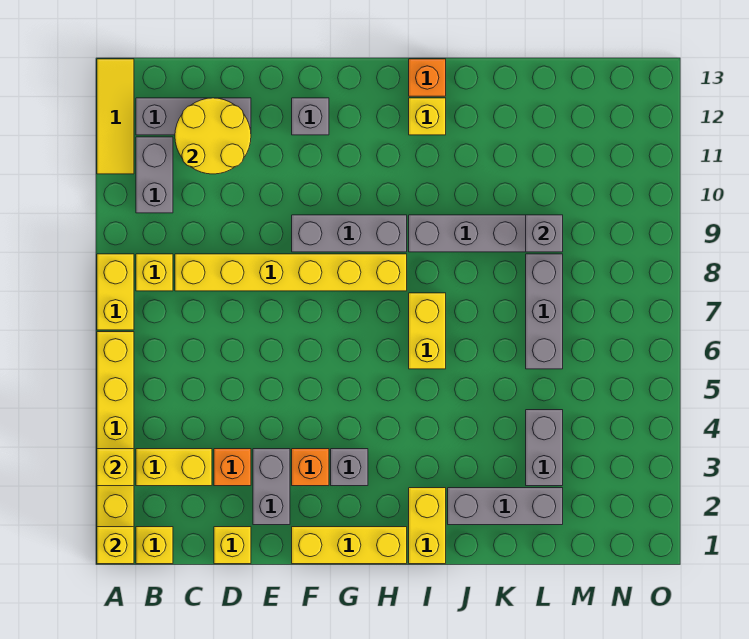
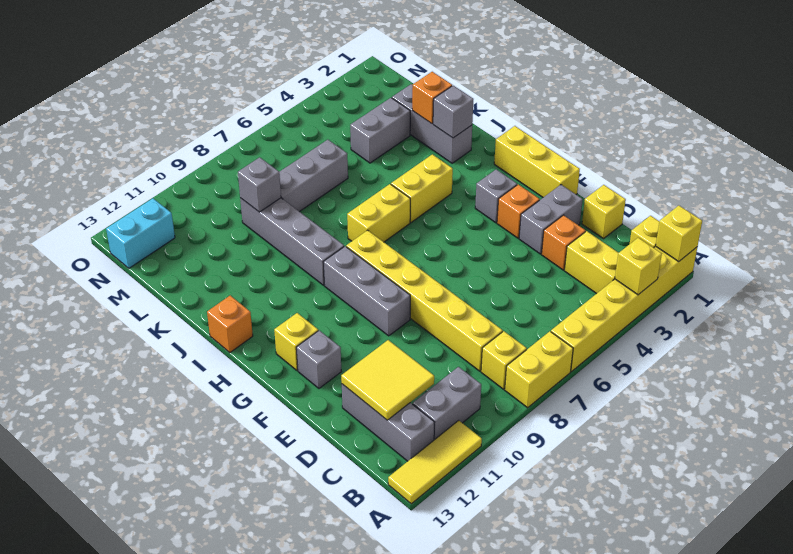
yellow 2x2 round brick [175,98,251,174] -> yellow 2x2 tile [341,340,434,420]
yellow 1x2 brick [409,488,446,564] -> yellow 1x2 brick moved to [391,154,453,222]
yellow 1x1 brick [409,98,446,135] -> yellow 1x1 brick moved to [274,313,318,370]
none -> grey 1x1 brick [433,86,473,138]
none -> orange 1x1 brick [412,72,452,124]
none -> cyan 1x2 brick [106,198,175,268]

